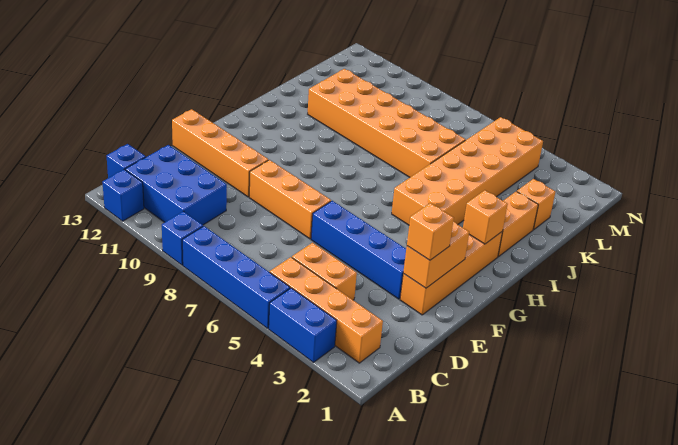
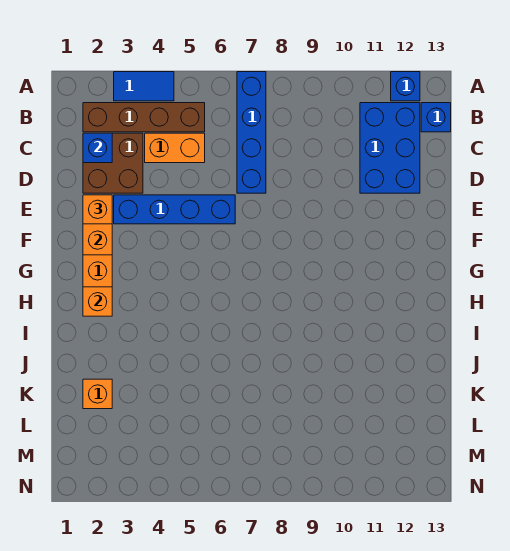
blue 1x2 brick [269,288,337,362] -> blue 1x2 tile [114,72,174,101]
blue 1x4 brick [182,226,290,328] -> blue 1x4 brick turned to [237,72,266,193]
blue 1x1 brick [162,211,203,265] -> blue 1x1 brick moved to [83,133,112,163]
orange 1x4 brick [270,257,383,363] -> brown 1x4 brick [83,103,205,132]
blue 2x3 brick [125,145,227,225] -> blue 2x3 brick turned to [360,103,420,193]
none -> brown 2x2 brick [83,133,143,193]
orange 1x3 brick [249,160,331,239] -> none
orange 1x4 brick [172,109,268,197] -> none
orange 2x6 brick [392,117,543,225] -> none
orange 1x2 brick [498,191,538,257] -> none
orange 2x6 brick [308,69,465,177] -> none

